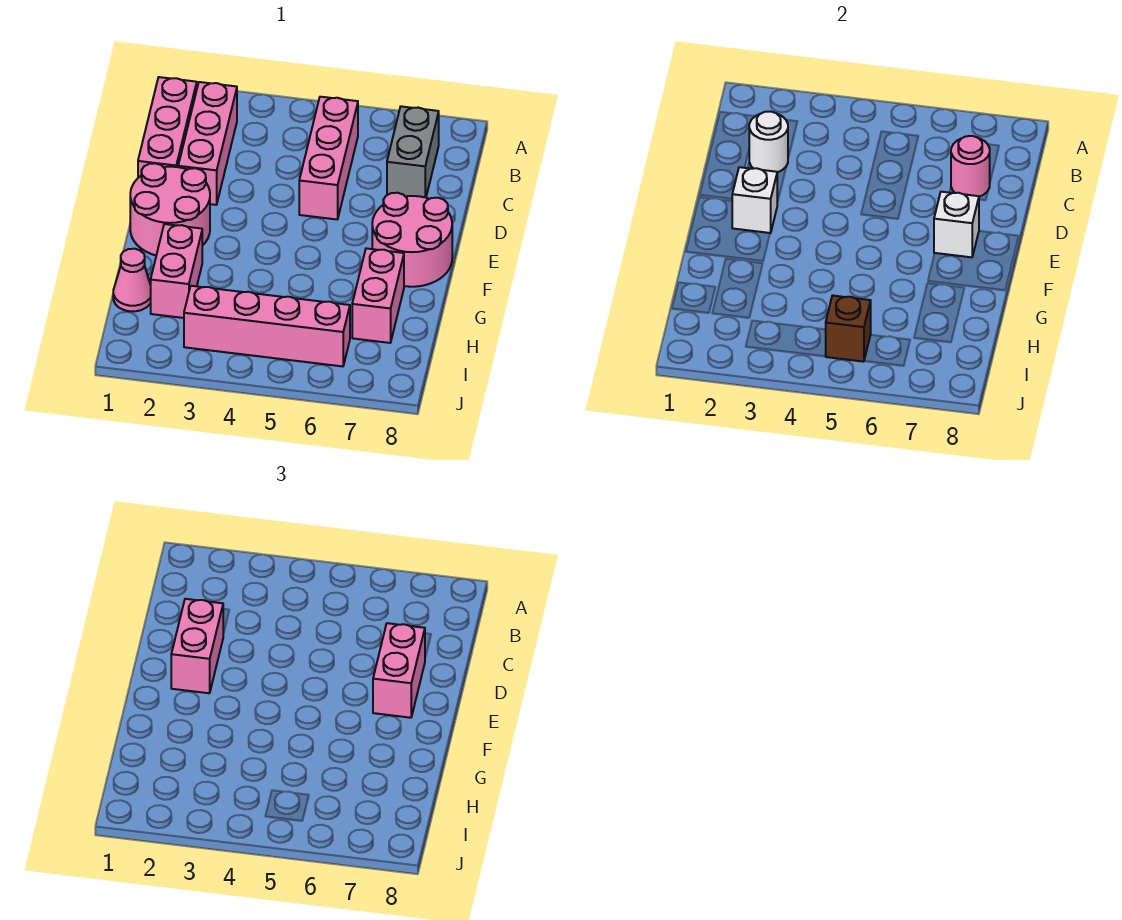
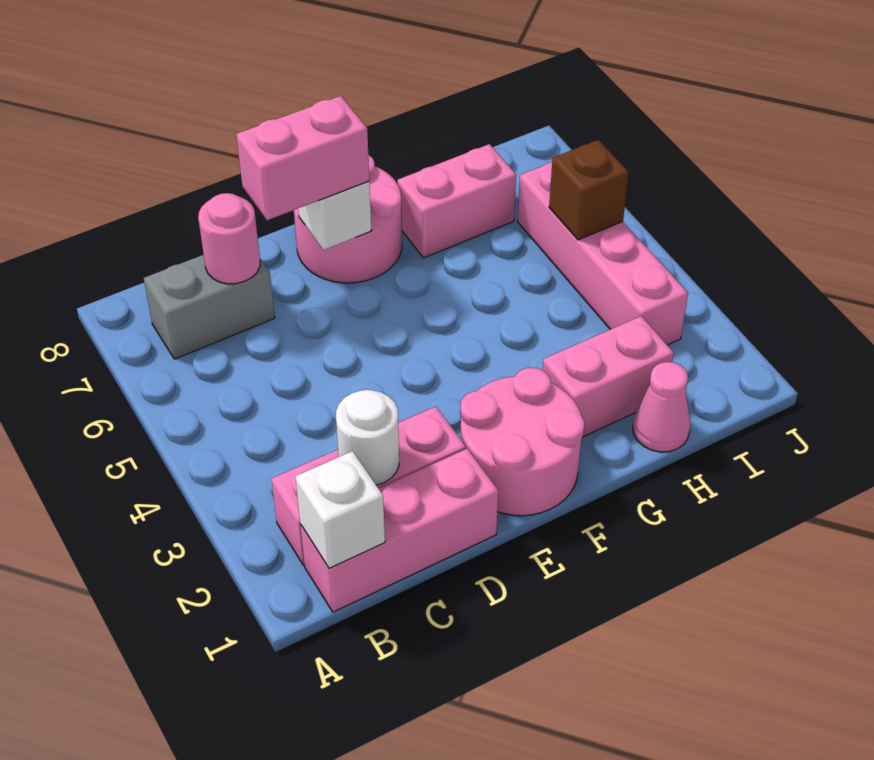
pink 1x3 brick [299,97,358,219] -> none
pink 1x2 brick [171,599,223,693] -> none
white 1x1 brick [732,167,777,233] -> white 1x1 brick moved to [295,451,385,568]

